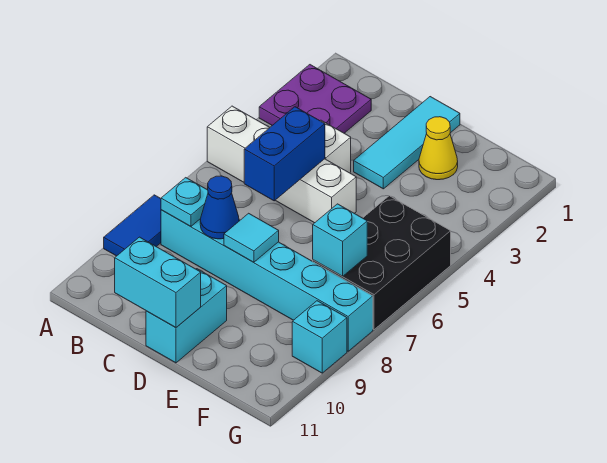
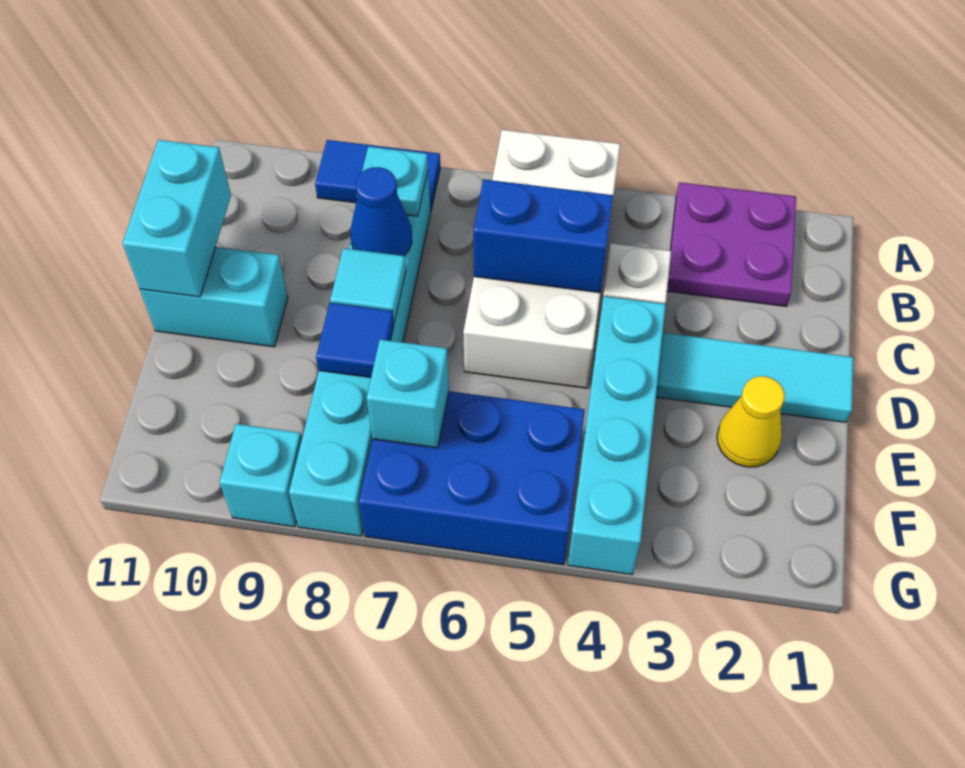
white 1x4 brick [207,106,356,223] -> white 2x4 brick [463,130,620,388]
none -> cyan 1x4 brick [568,296,666,575]
none -> blue 1x1 tile [316,303,394,377]
black 2x3 brick [313,196,451,330] -> blue 2x3 brick [359,391,585,565]

